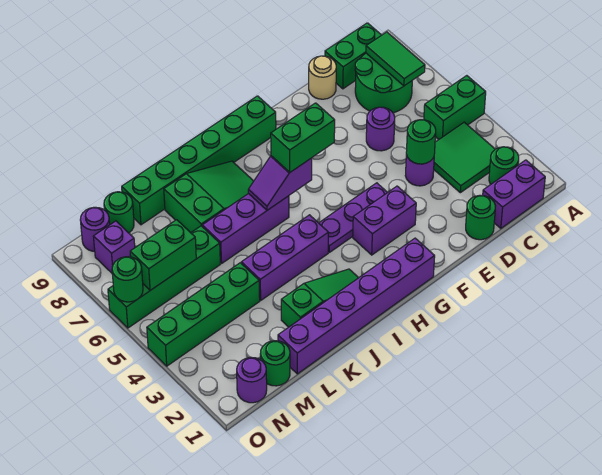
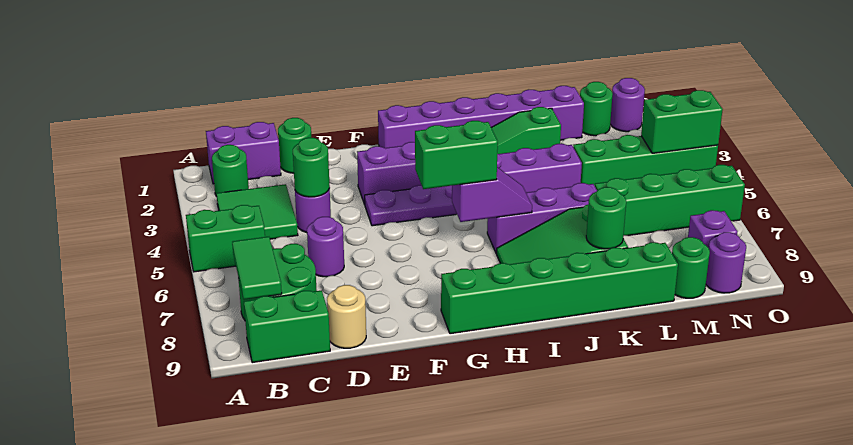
green 1x2 brick [130,220,196,290] -> green 1x2 brick moved to [641,90,723,153]
green 1x1 round brick [112,257,143,302] -> green 1x1 round brick moved to [586,187,626,249]

